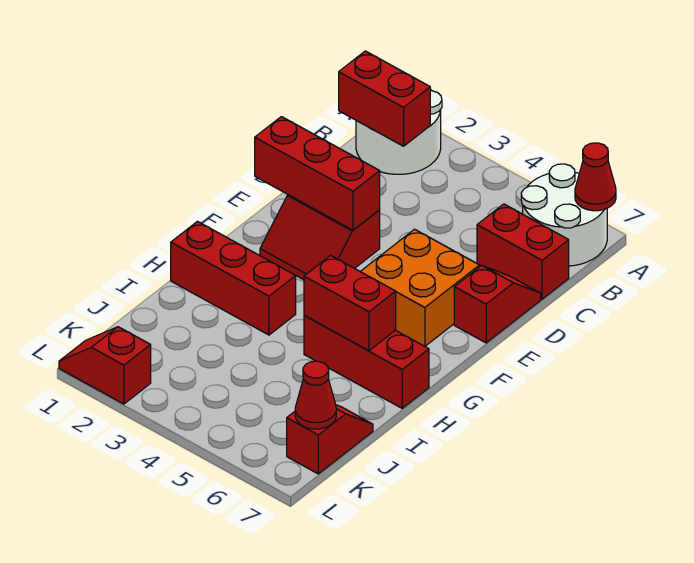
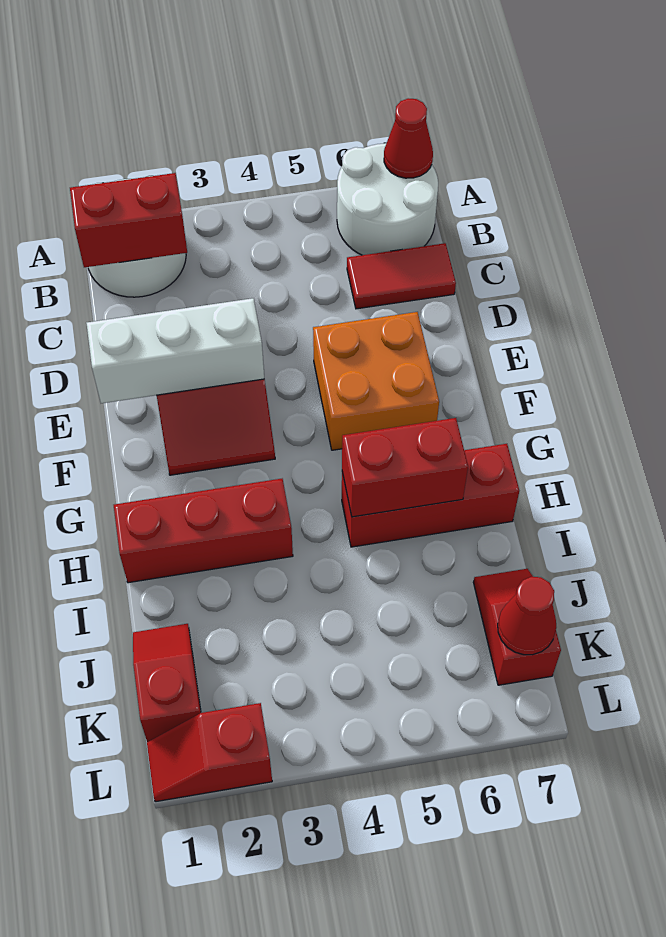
red 1x2 brick [477,204,569,299] -> red 1x2 tile [347,243,456,309]
red 1x2 slope [454,266,541,343] -> red 1x2 slope moved to [133,624,201,742]
red 1x3 brick [255,117,380,230] -> white 1x3 brick [86,298,264,403]

